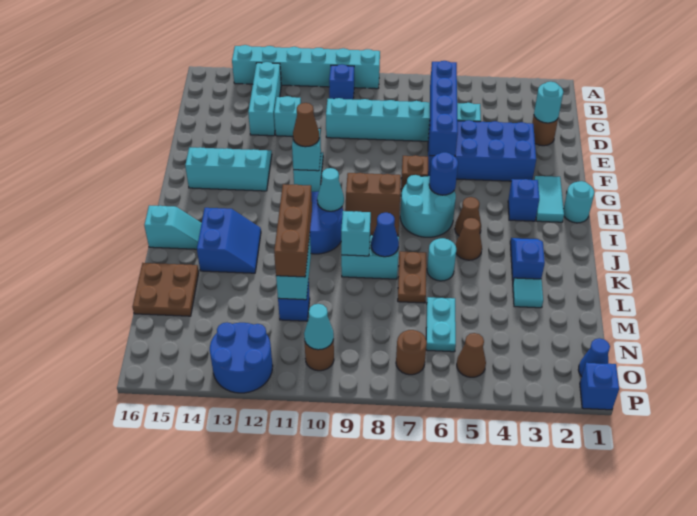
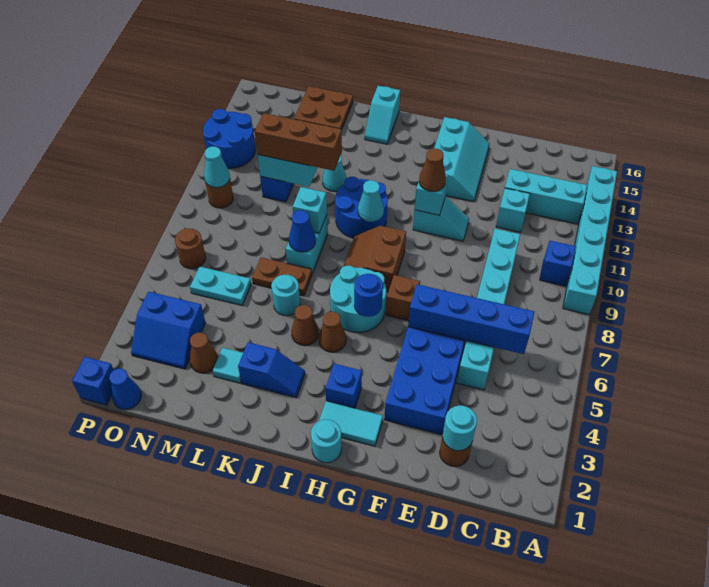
blue 2x2 slope [197,208,261,273] -> blue 2x2 slope moved to [131,292,206,369]
none -> cyan 1x1 cone [322,156,346,192]
brown 1x1 cone [457,333,486,377] -> brown 1x1 cone moved to [190,333,218,373]

